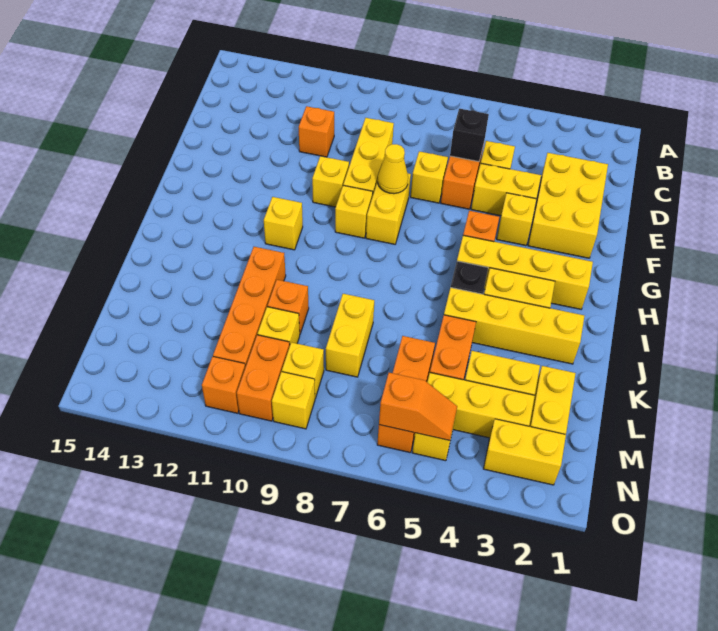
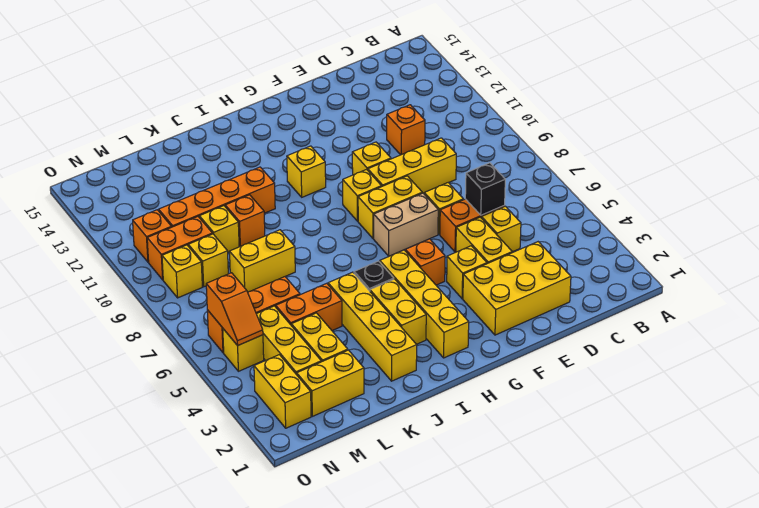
none -> tan 1x2 brick [374,193,438,256]
yellow 1x1 cone [378,144,408,194] -> none

